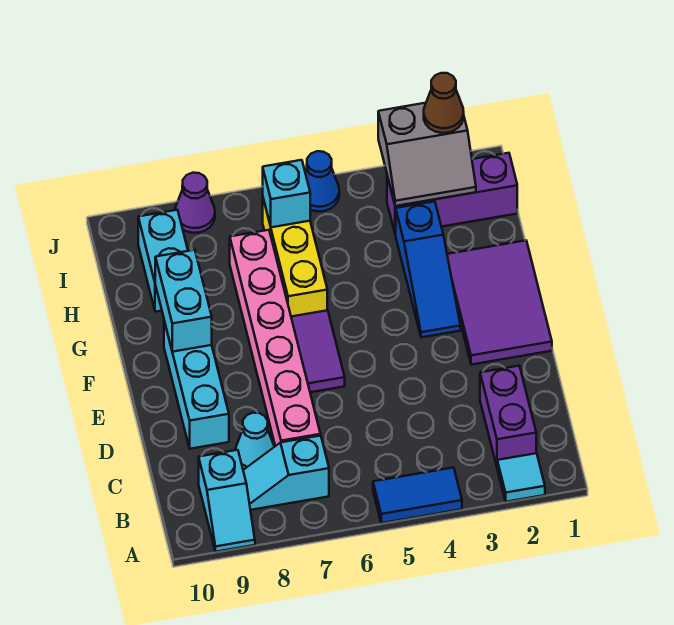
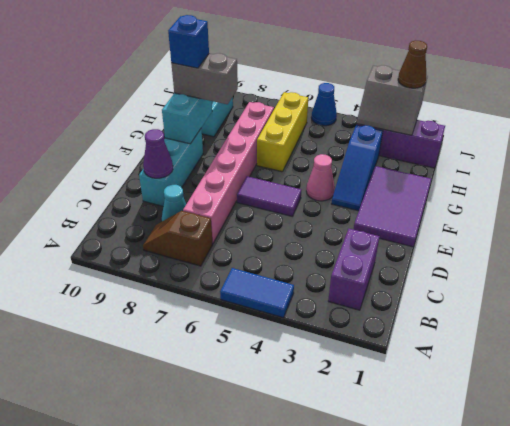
cyan 1x1 tile [497,453,545,502] -> none
cyan 1x2 slope [199,450,255,552] -> none
cyan 1x2 slope [243,436,329,510] -> brown 1x2 slope [143,211,213,266]
purple 1x2 tile [291,310,345,392] -> purple 1x2 tile turned to [237,176,301,216]
none -> pink 1x1 cone [306,154,335,201]
none -> grey 1x2 brick [171,53,238,104]
none -> blue 1x1 brick [168,15,209,68]
cyan 1x1 brick [263,160,310,227] -> none
purple 1x1 cone [175,173,215,233] -> purple 1x1 cone moved to [143,129,173,178]

